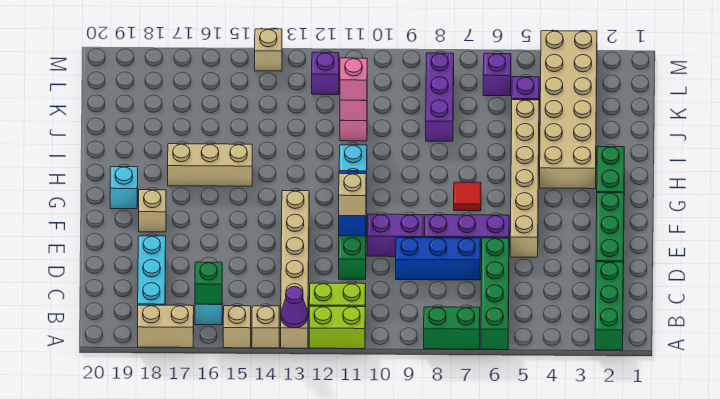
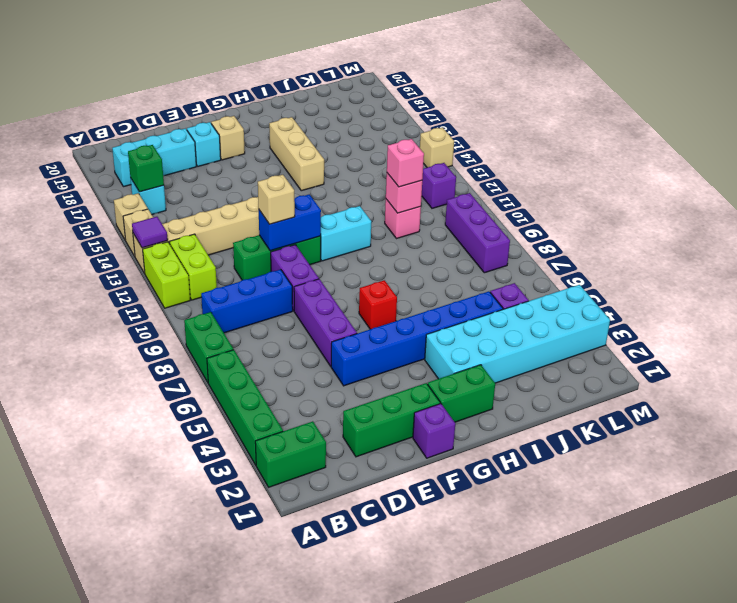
green 1x3 brick [595,262,623,350] -> green 1x2 brick [255,421,326,487]
green 1x4 brick [481,238,509,350] -> green 1x4 brick turned to [207,350,283,465]
purple 1x1 cone [281,286,308,328] -> purple 1x1 tile [132,217,168,248]
tan 1x2 brick [138,305,194,348] -> none
blue 1x3 brick [396,238,480,280] -> blue 1x3 brick turned to [201,270,293,333]
tan 1x6 brick [510,100,539,257] -> blue 1x6 brick [331,291,503,386]
red 1x1 tile [454,182,481,211] -> red 1x1 brick [359,280,397,329]
cyan 1x1 brick [110,167,138,209] -> cyan 1x1 brick moved to [187,122,221,166]
tan 2x6 brick [540,31,597,189] -> cyan 2x6 brick [425,285,610,383]
purple 1x3 brick [426,53,454,141] -> purple 1x3 brick turned to [445,193,510,273]
purple 1x1 brick [483,53,511,96] -> purple 1x1 brick moved to [413,403,455,458]

